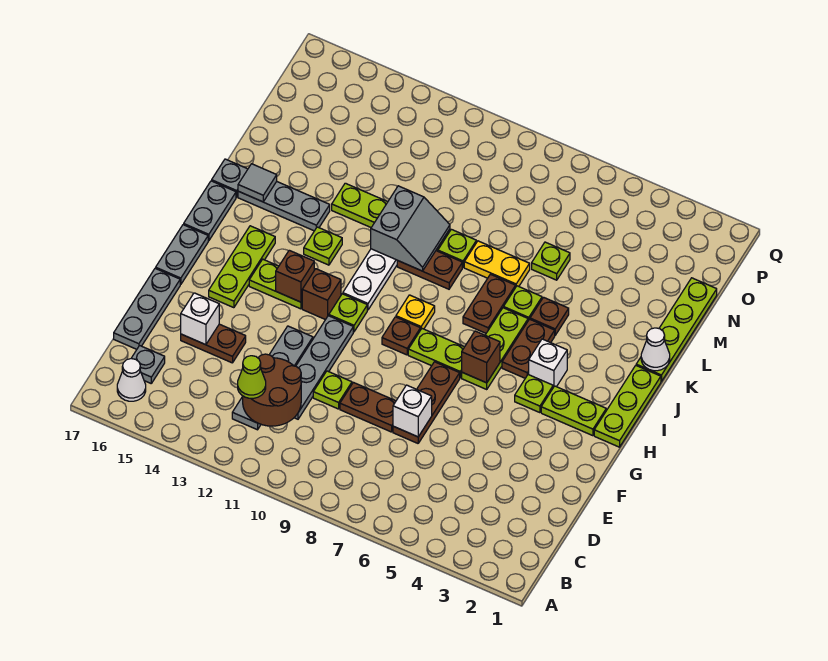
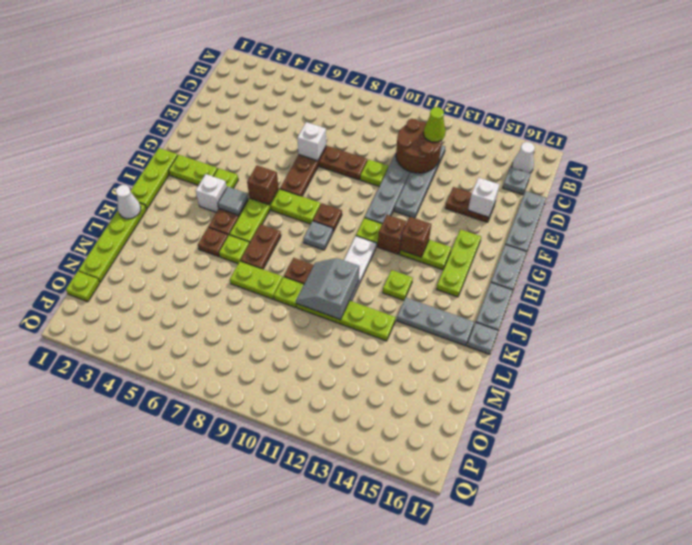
yellow 1x1 plate [396,295,435,329] -> grey 1x1 plate [303,221,333,250]
grey 1x1 tile [238,164,277,202] -> grey 1x1 tile moved to [218,187,248,215]
yellow 1x2 plate [464,241,530,286] -> lime 1x2 plate [230,261,283,299]
lime 1x1 plate [532,242,570,280] -> lime 1x1 plate moved to [66,271,100,302]

